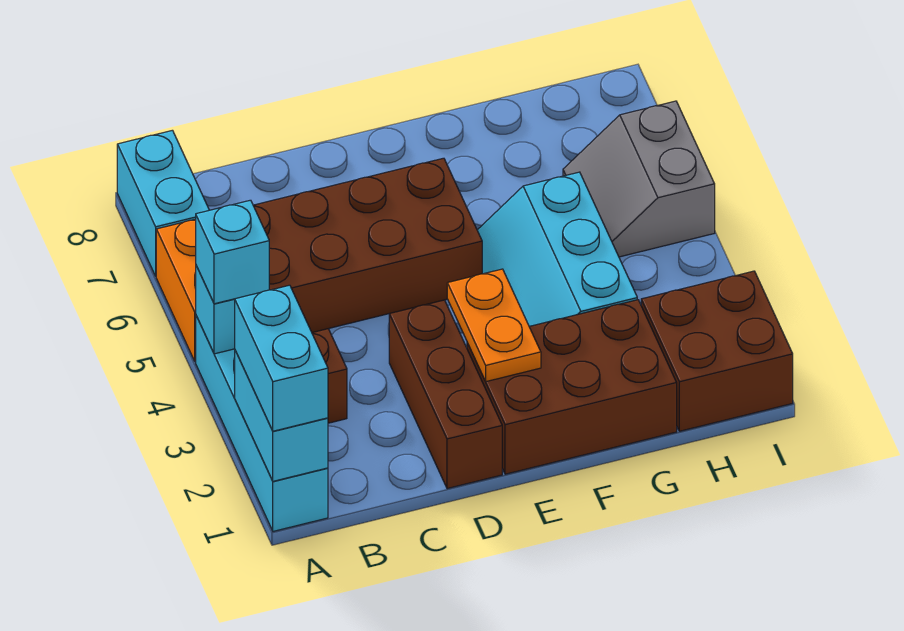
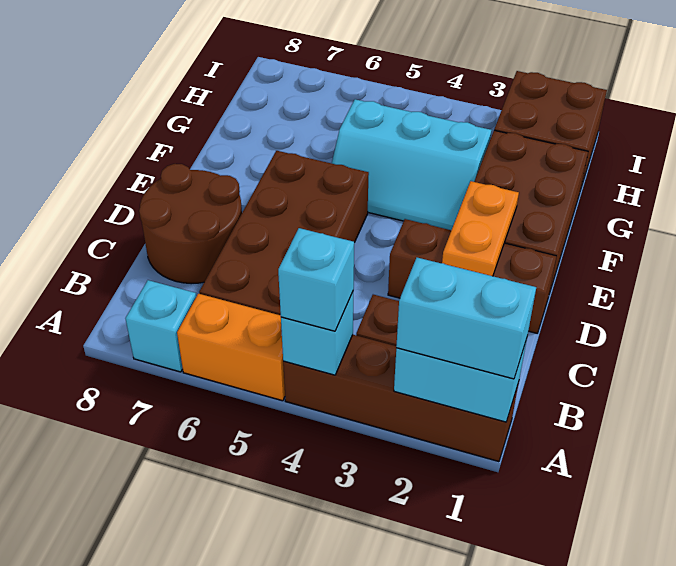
cyan 1x4 brick [196,316,328,531] -> brown 1x4 brick [283,335,519,462]
cyan 1x2 brick [117,130,209,276] -> cyan 1x1 brick [126,280,196,372]
none -> brown 2x2 round brick [139,164,242,284]
orange 1x2 plate [447,269,541,382] -> orange 1x2 plate turned to [442,181,519,276]
grey 2x2 slope [563,101,715,257] -> none

